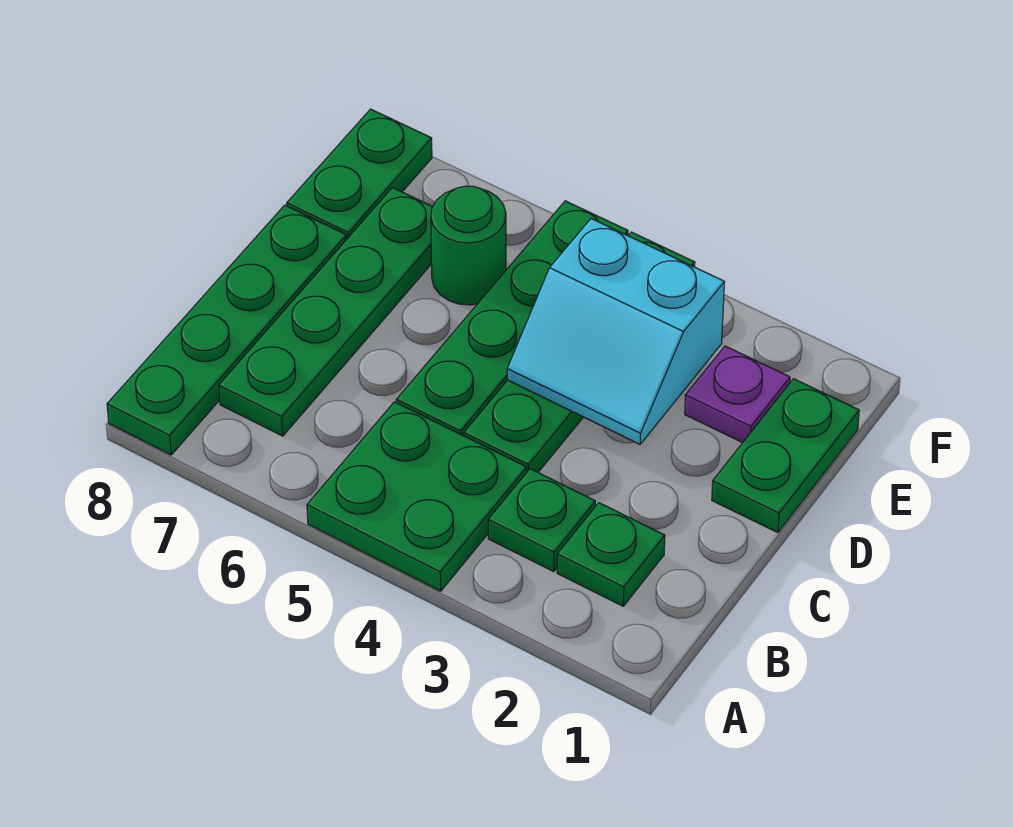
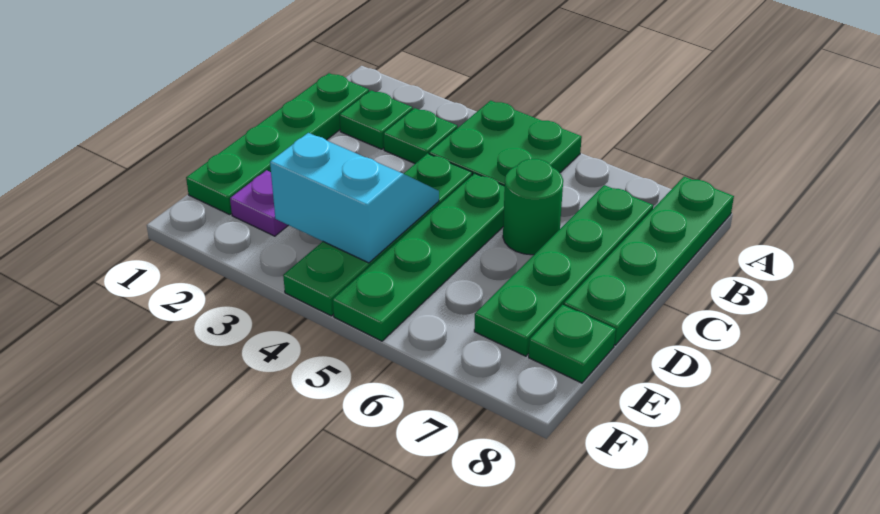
green 1x2 plate [712,379,859,533] -> green 1x4 plate [186,73,369,215]
green 1x1 round brick [431,186,506,305] -> green 1x1 round brick moved to [503,159,563,255]
green 1x2 plate [287,109,432,239] -> green 1x1 plate [529,305,616,383]

